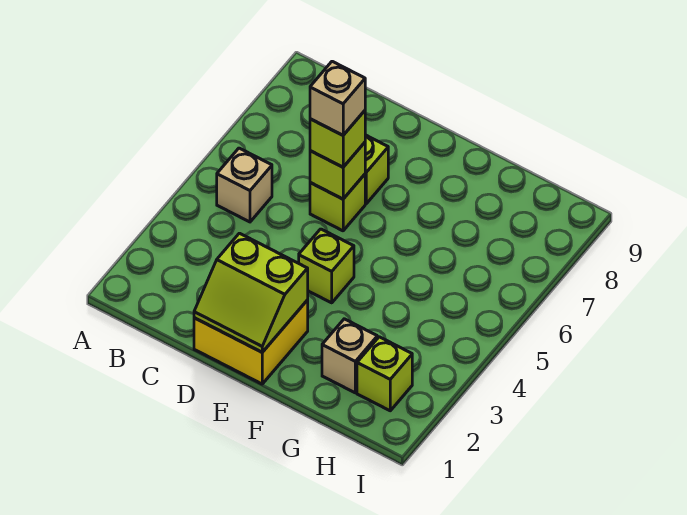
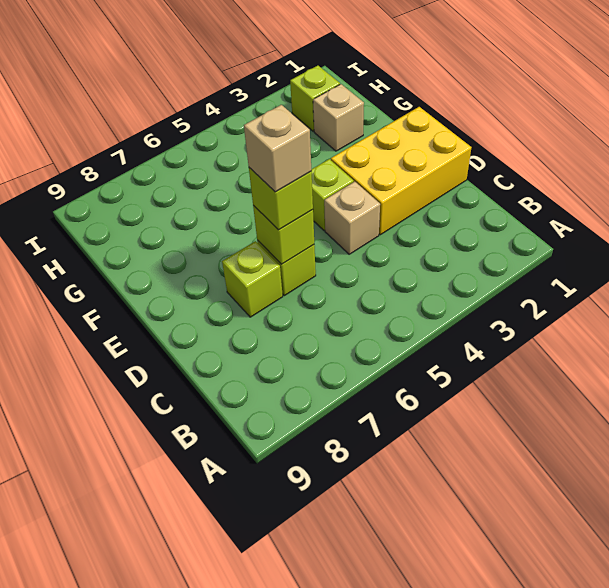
tan 1x1 brick [217,148,272,222] -> tan 1x1 brick moved to [324,182,380,254]
yellow 2x2 brick [194,300,308,384] -> yellow 2x3 brick [331,107,472,235]
lime 2x2 slope [194,233,308,352] -> none

